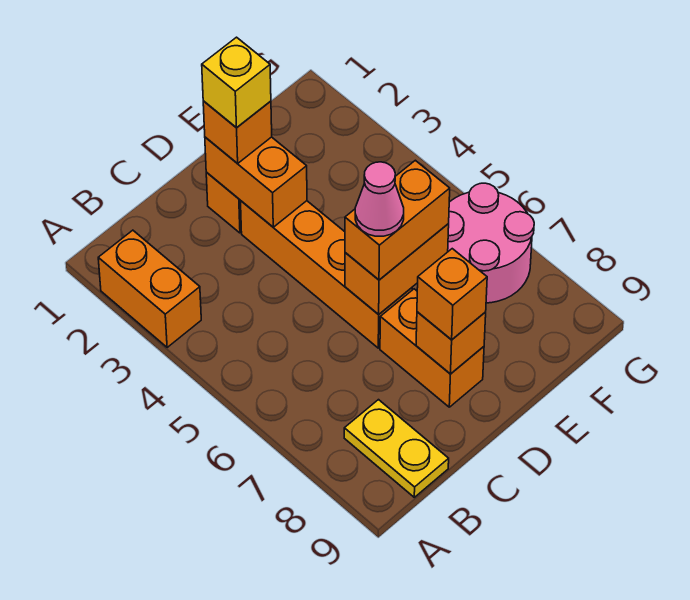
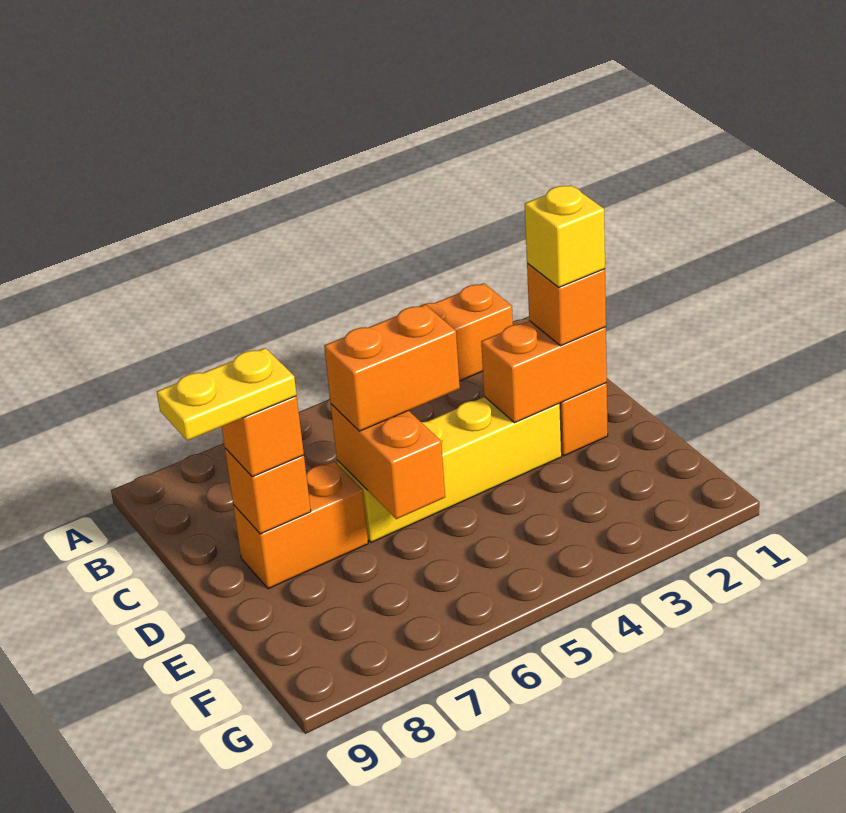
yellow 1x2 plate [344,400,449,497] -> yellow 1x2 plate moved to [157,348,297,441]
orange 1x4 brick [241,201,412,348] -> yellow 1x4 brick [337,397,562,542]
orange 1x2 brick [345,160,450,280] -> orange 1x2 brick turned to [324,305,460,431]
pink 1x1 cone [355,162,404,236] -> none
pink 2x2 round brick [448,183,534,303] -> none

